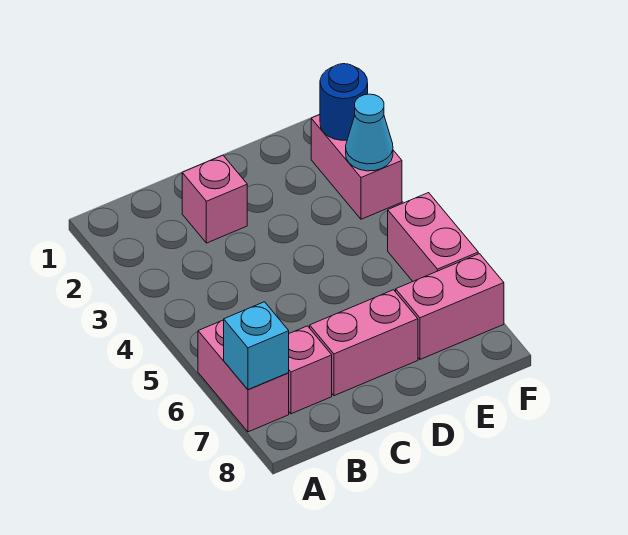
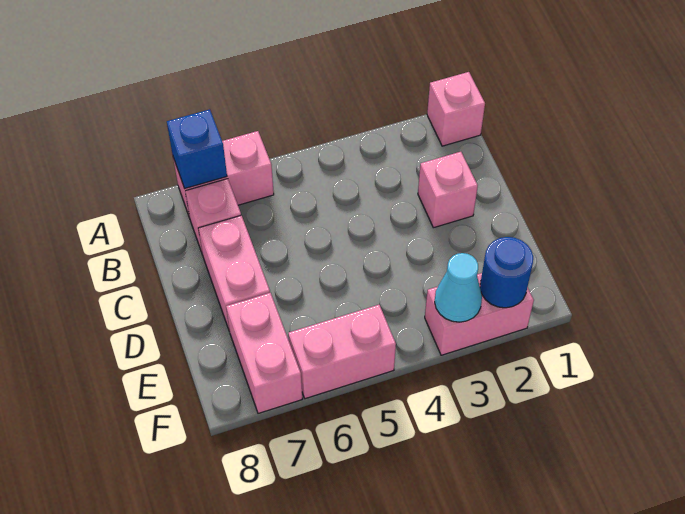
none -> pink 1x1 brick [427,72,485,146]
cyan 1x1 brick [224,302,289,390] -> blue 1x1 brick [167,109,227,188]

